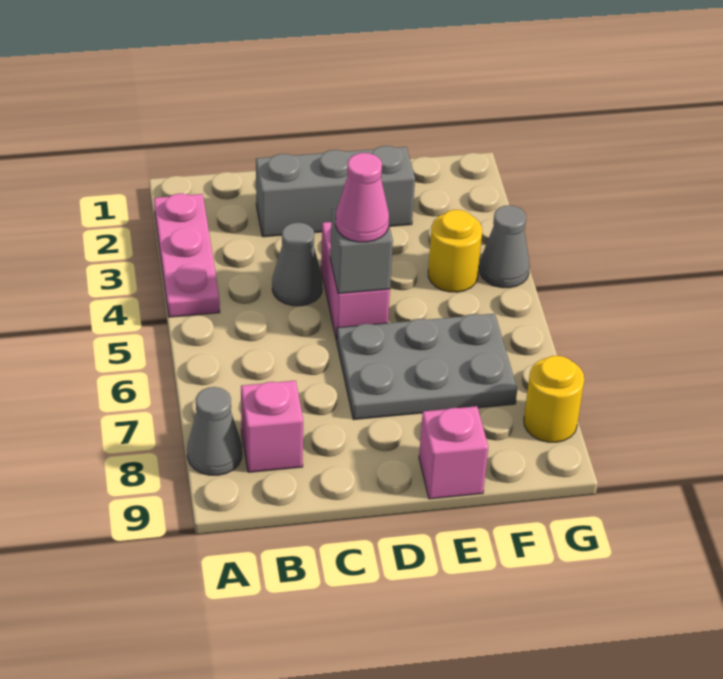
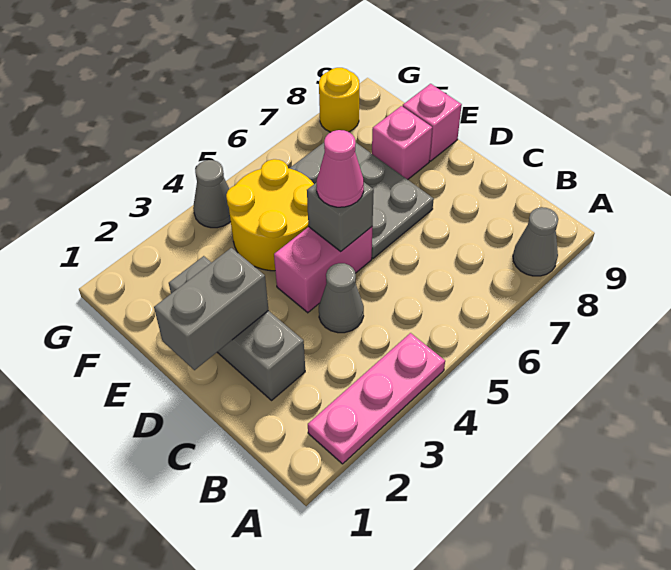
pink 1x1 brick [241,381,303,472] -> pink 1x1 brick moved to [372,106,432,180]
none -> grey 1x2 brick [154,248,268,370]
yellow 1x1 round brick [428,210,482,292] -> yellow 2x2 round brick [226,159,314,271]

